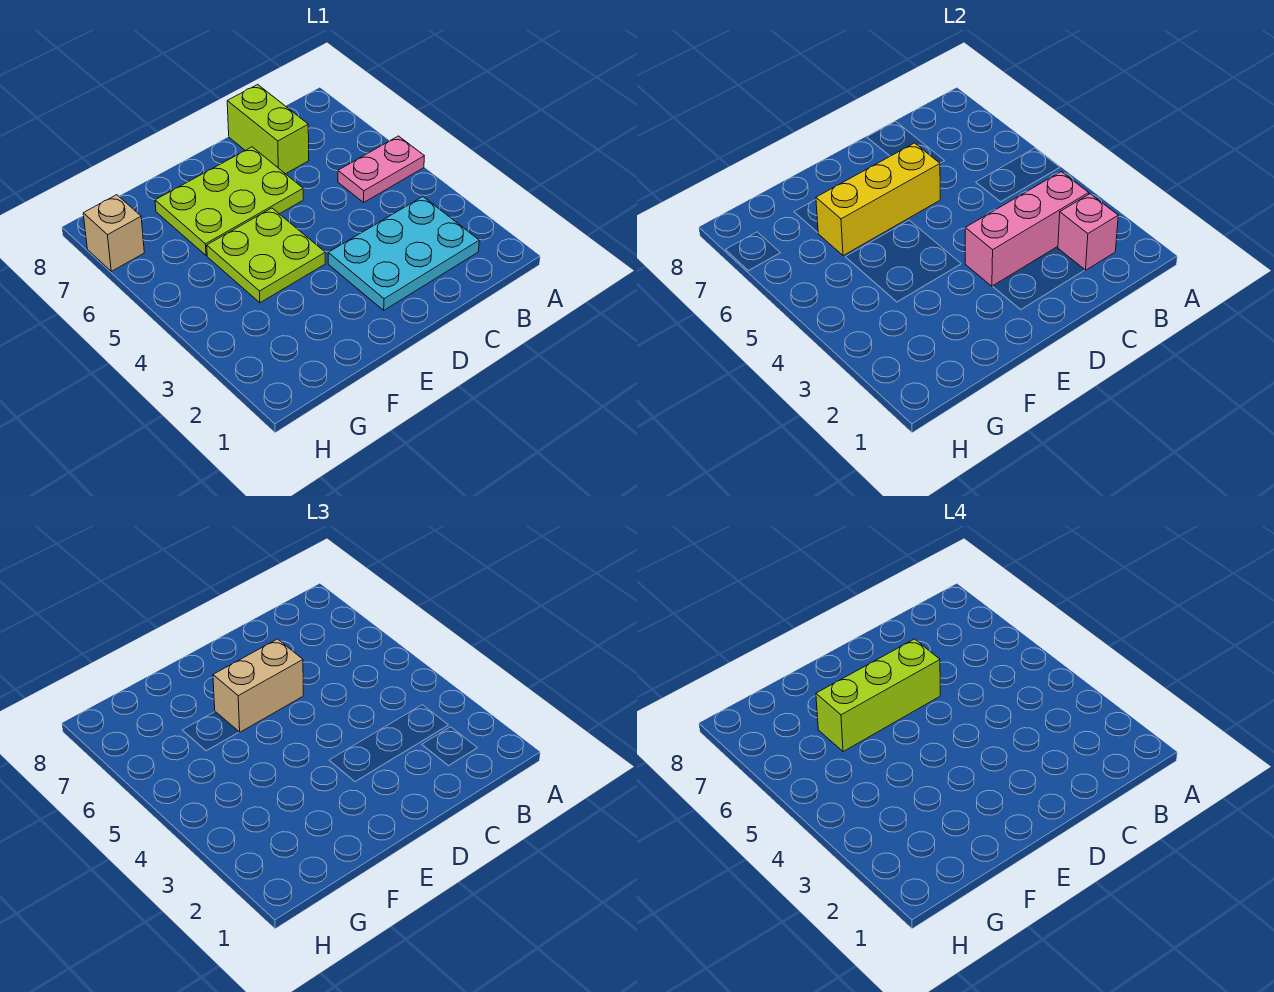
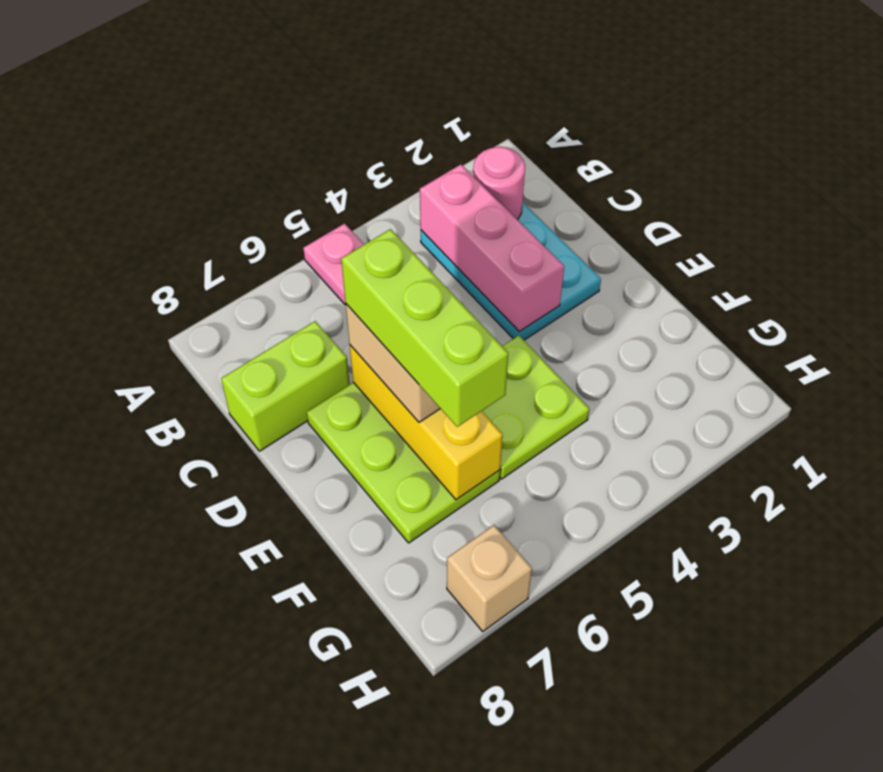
pink 1x1 brick [1058,194,1118,270] -> pink 1x1 round brick [473,147,525,220]

